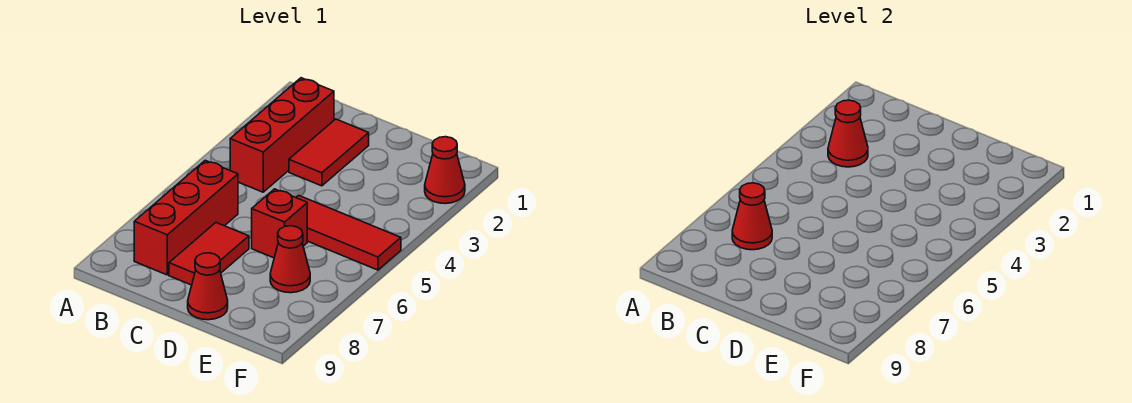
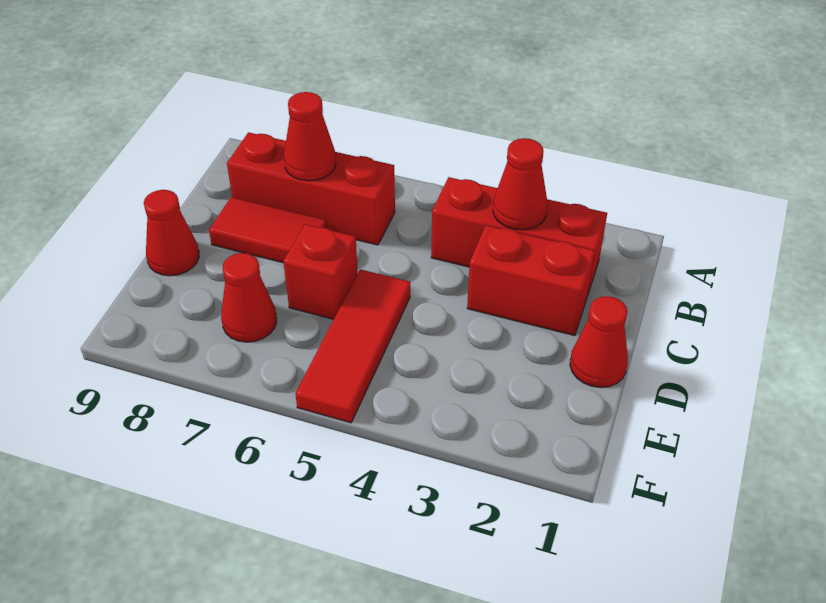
red 1x2 tile [289,119,369,186] -> red 1x2 brick [467,225,595,336]
red 1x1 cone [425,137,465,204] -> red 1x1 cone moved to [570,296,628,388]

